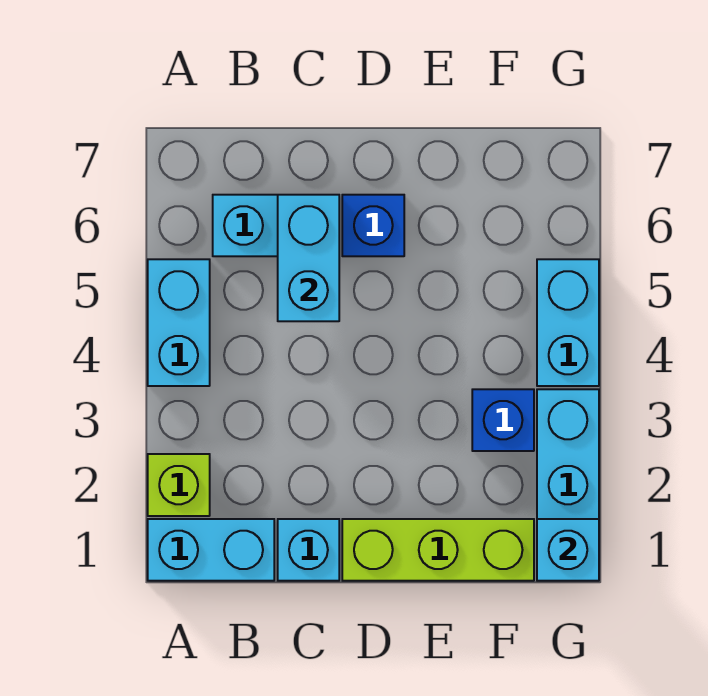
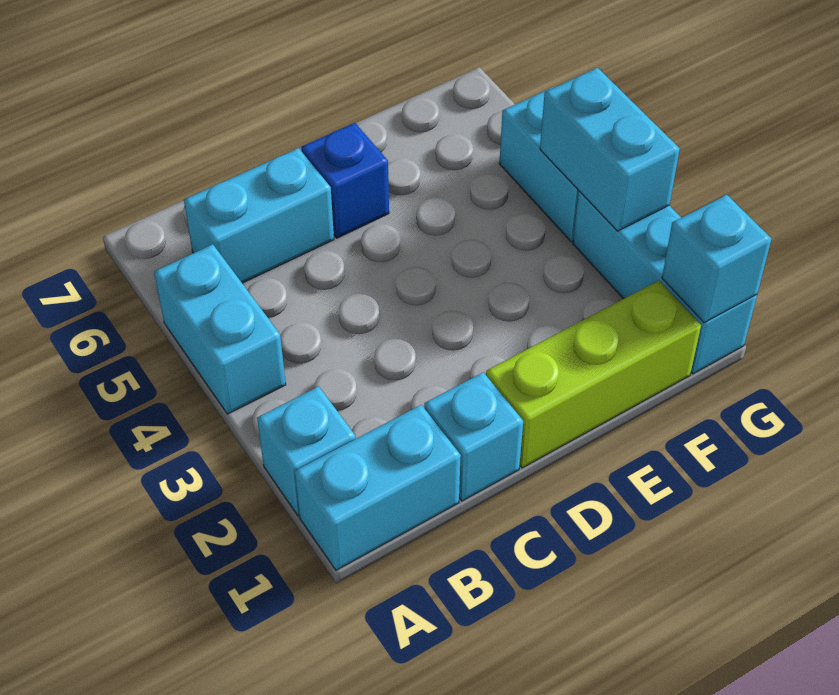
lime 1x1 brick [148,454,210,516] -> cyan 1x1 brick [257,386,356,516]
cyan 1x2 brick [278,195,339,321] -> cyan 1x2 brick moved to [540,68,680,231]
blue 1x1 brick [472,389,534,451] -> none

